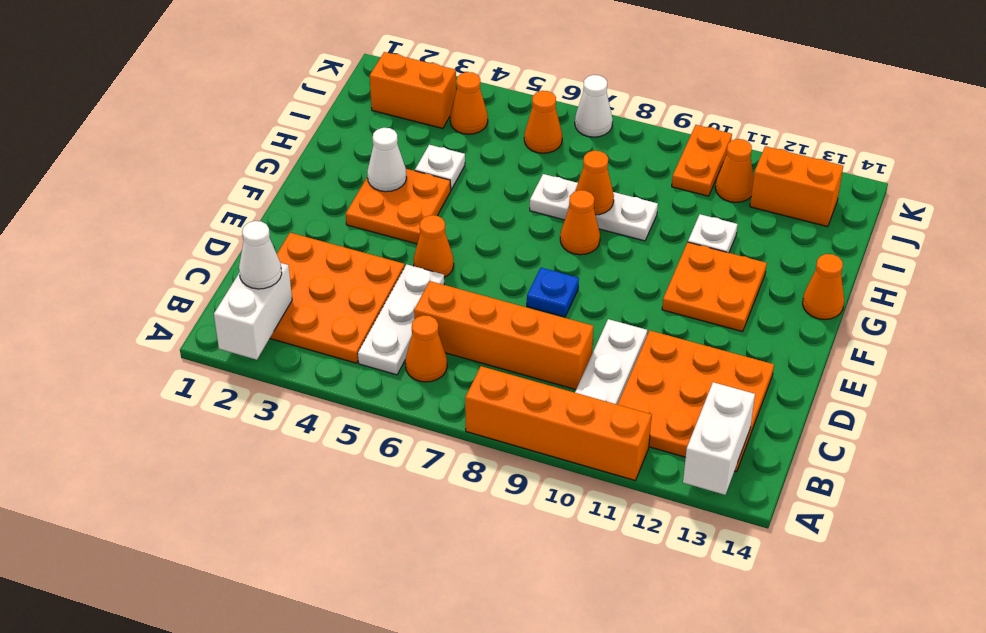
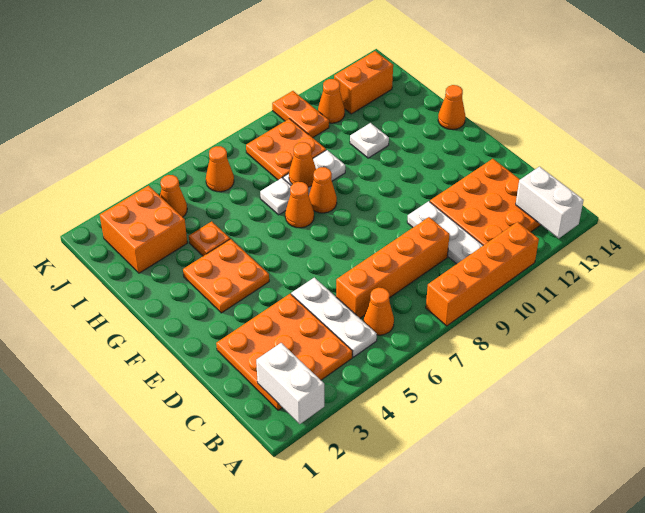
white 1x1 cone [239,221,282,289] -> none
orange 1x1 cone [413,215,454,278] -> orange 1x1 cone moved to [285,182,314,228]
blue 1x1 plate [527,268,579,317] -> none
orange 2x2 plate [662,242,767,332] -> orange 2x2 plate moved to [246,119,326,180]
white 1x1 cone [367,128,406,192] -> none
white 1x1 plate [415,145,465,190] -> orange 1x1 plate [189,221,230,256]
orange 1x2 brick [370,52,456,128] -> orange 2x2 brick [100,185,187,273]
white 1x1 cone [575,75,613,137] -> none

